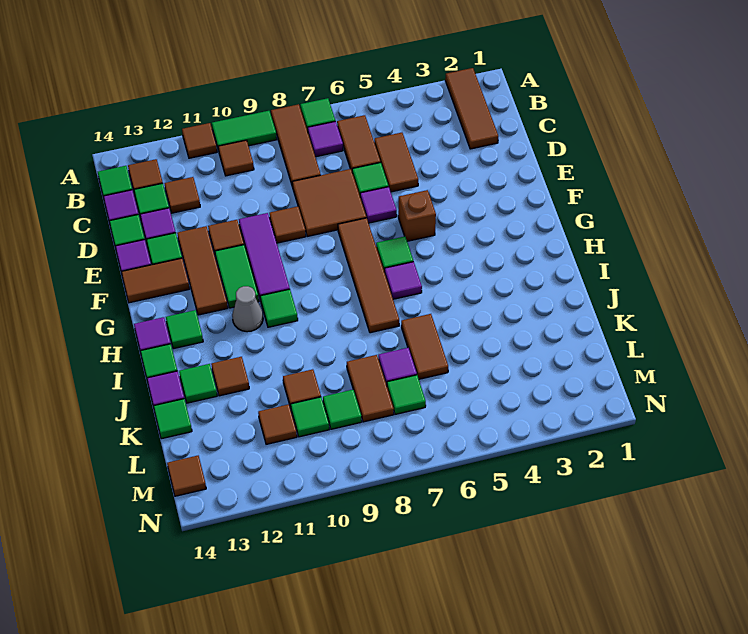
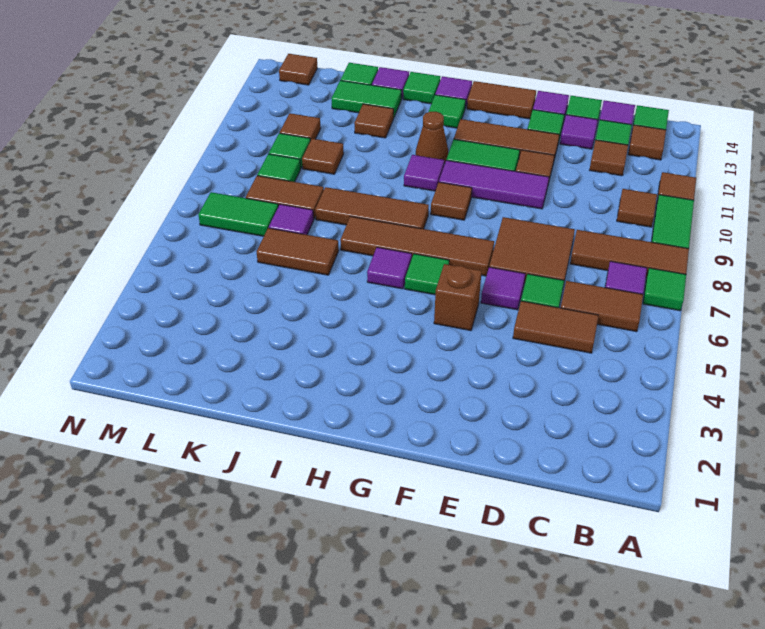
brown 1x3 tile [445,68,498,149] -> brown 1x3 tile moved to [315,187,429,229]
brown 1x1 tile [269,206,306,243] -> brown 1x1 tile moved to [431,182,472,220]
brown 1x2 tile [121,258,190,303] -> brown 1x2 tile turned to [467,81,536,119]
green 1x1 tile [260,289,298,327] -> purple 1x1 tile [404,155,444,191]
grey 1x1 cone [232,286,263,332] -> brown 1x1 cone [416,112,448,164]
green 1x1 tile [179,364,217,403] -> green 1x2 tile [331,80,401,118]
green 1x1 tile [387,375,426,414] -> green 1x2 tile [198,192,278,236]

